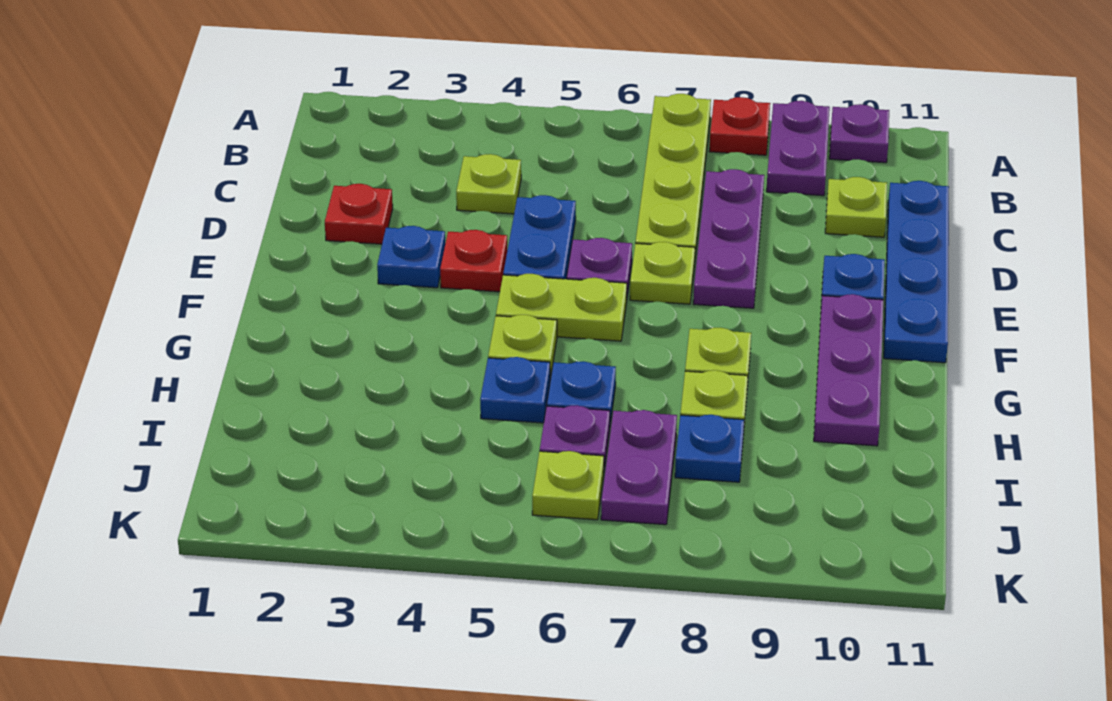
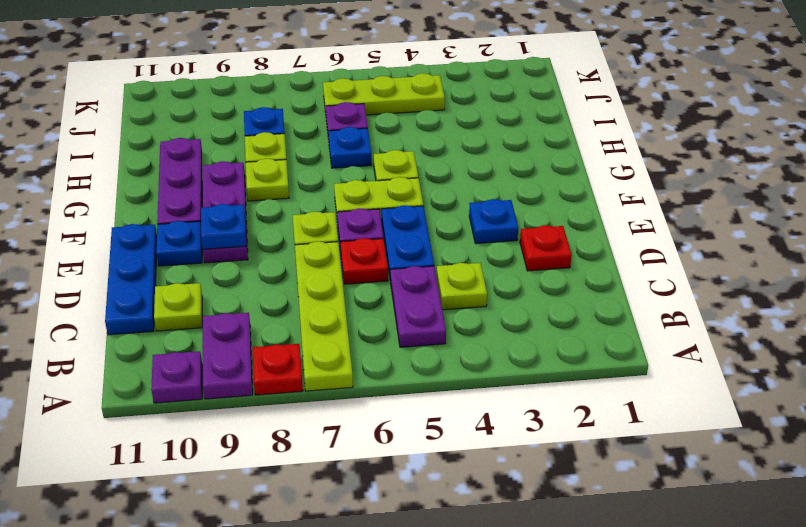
purple 1x3 plate [693,169,764,308] -> purple 1x3 plate moved to [203,161,248,263]
blue 1x4 plate [884,181,949,363] -> blue 1x3 plate [105,224,157,335]
red 1x1 plate [440,230,507,292] -> red 1x1 plate moved to [340,238,388,284]
blue 1x1 plate [480,357,550,423] -> blue 1x1 plate moved to [201,204,246,249]
purple 1x2 plate [601,410,677,525] -> purple 1x2 plate moved to [390,266,446,347]
lime 1x1 plate [532,451,604,520] -> lime 1x3 plate [323,73,445,115]

